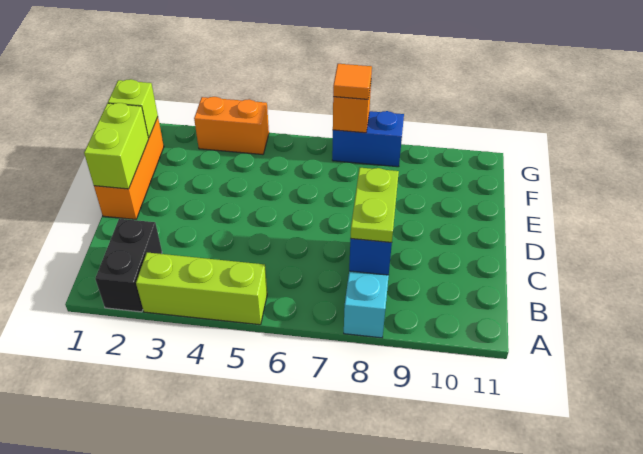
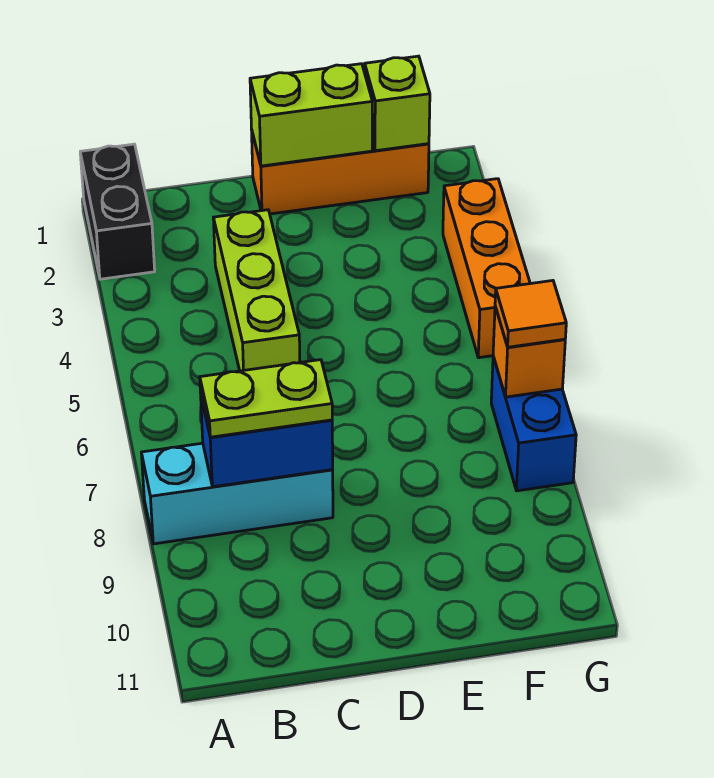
black 1x2 brick [95,219,162,312] -> black 1x2 brick turned to [80,144,155,279]
lime 1x3 brick [136,252,267,325] -> lime 1x3 brick moved to [213,210,300,371]
orange 1x2 brick [194,97,269,155] -> orange 1x3 brick [443,179,530,358]

